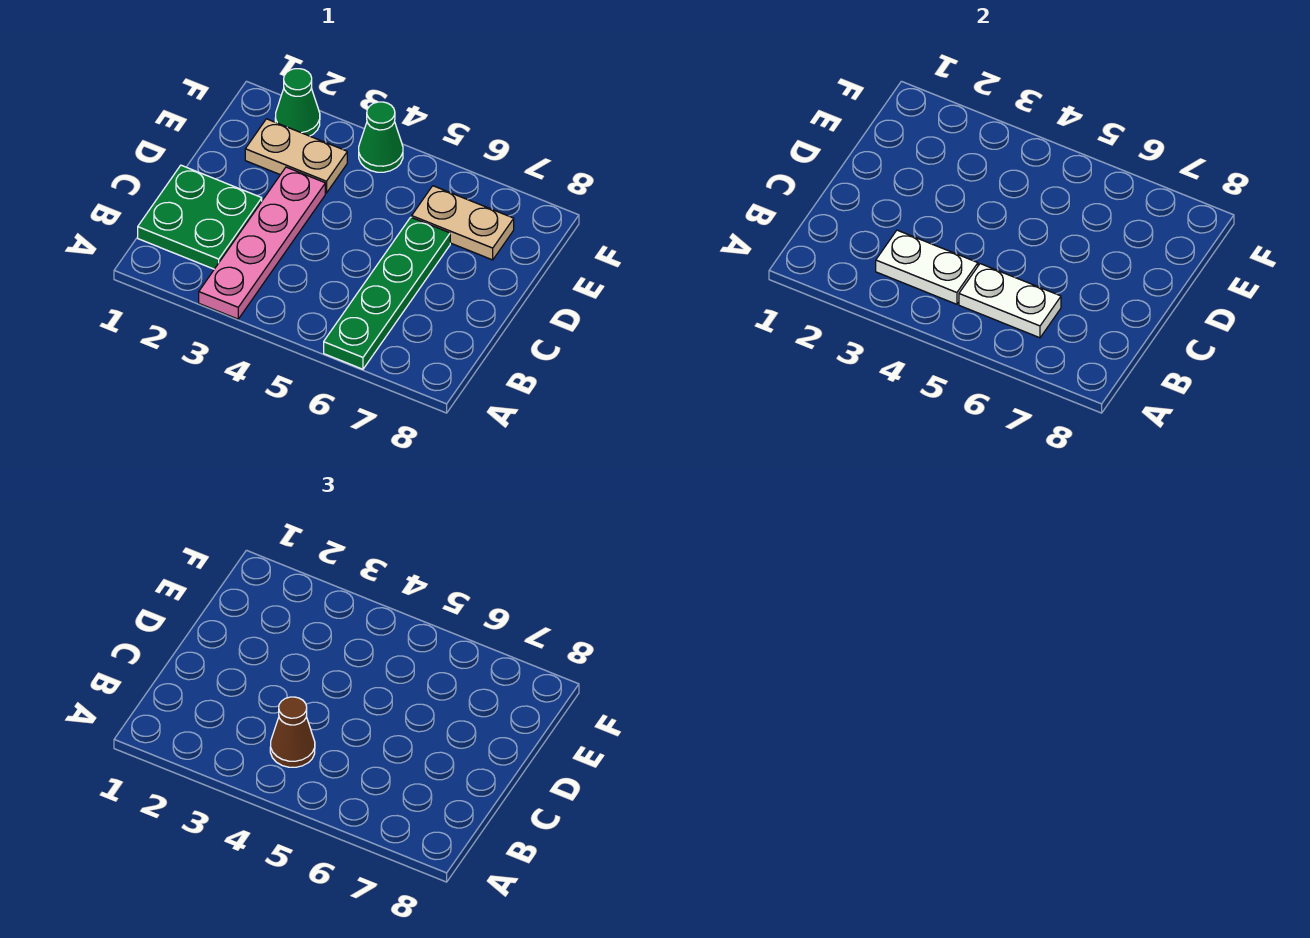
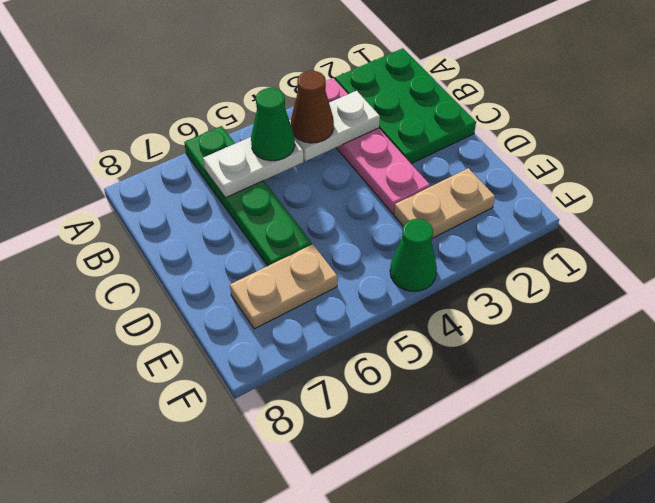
green 2x2 plate [138,165,262,269] -> green 2x3 plate [335,48,476,164]
green 1x1 cone [275,69,320,136] -> green 1x1 cone moved to [251,88,295,161]

